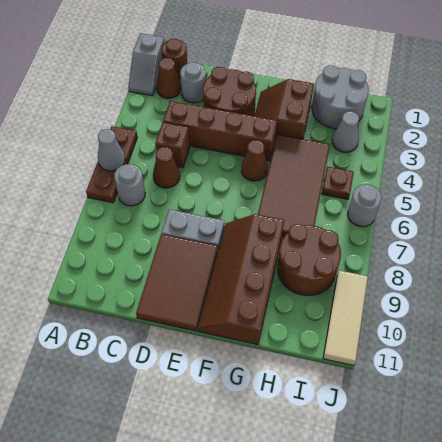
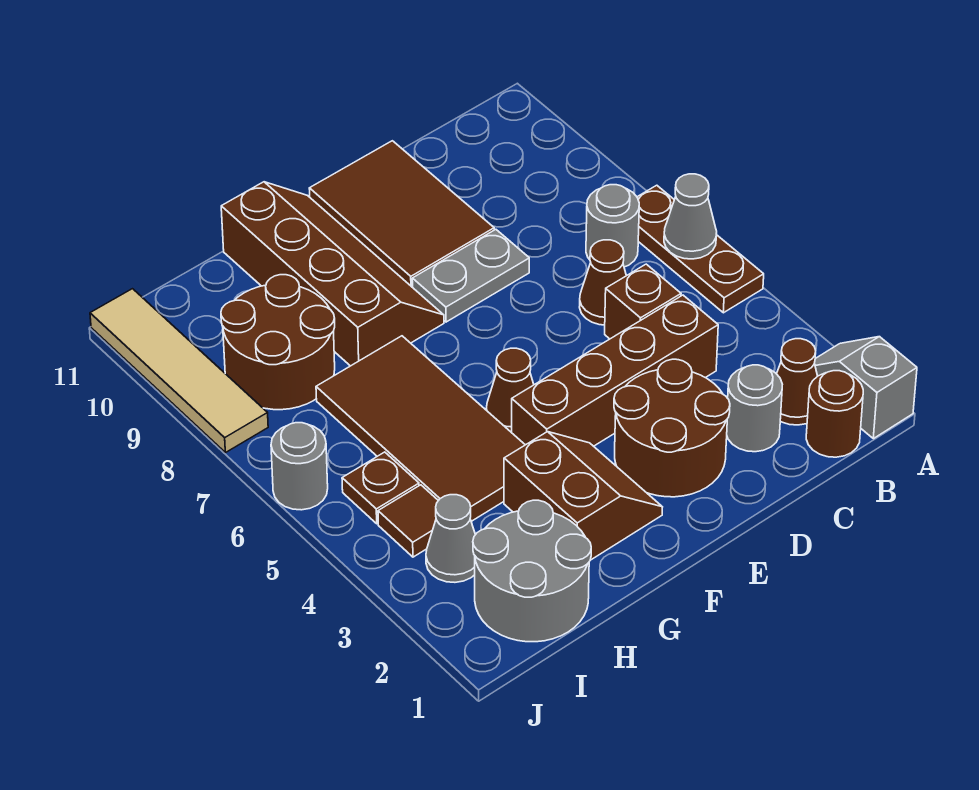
none -> brown 1x1 tile [378,485,438,557]
tan 1x3 tile [323,270,368,365] -> tan 1x4 tile [90,289,268,453]

